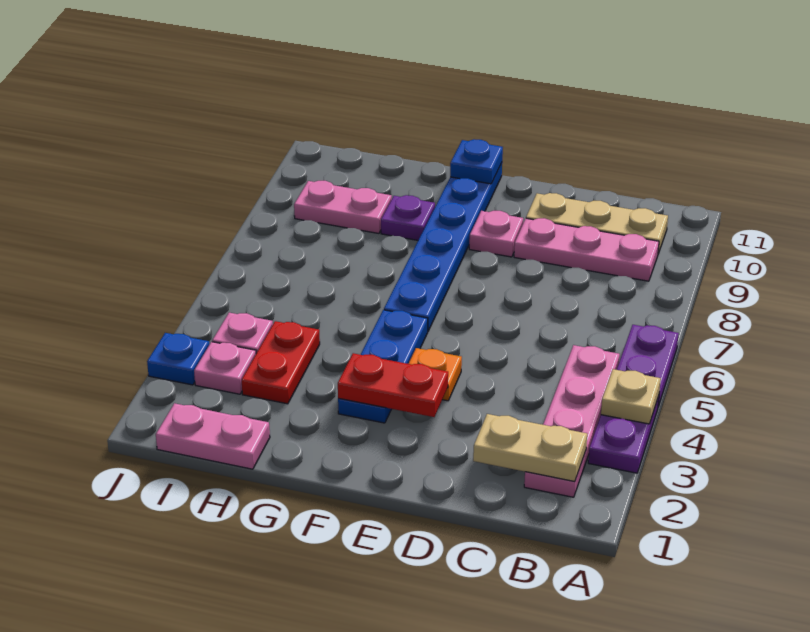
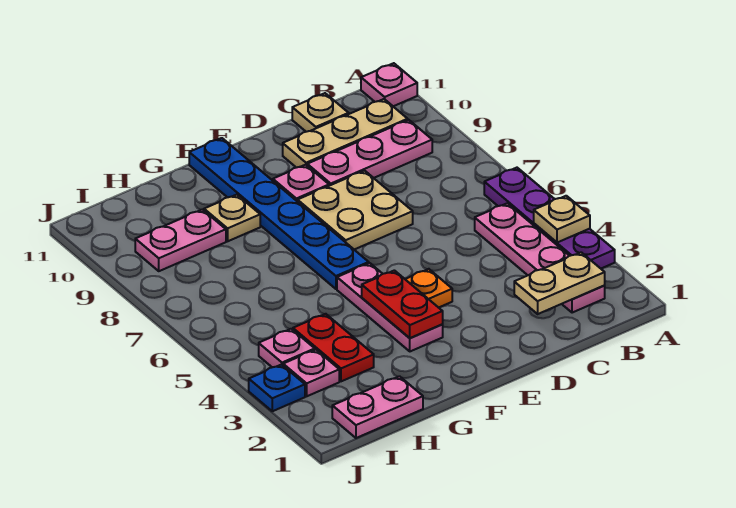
none -> pink 1x1 plate [361,63,417,106]
none -> tan 1x1 plate [292,93,349,132]
none -> tan 2x2 plate [298,171,413,250]
red 1x2 plate [338,353,448,417] -> red 1x2 plate turned to [362,270,443,338]
blue 1x3 plate [338,310,428,423] -> pink 1x3 plate [337,263,443,351]
blue 1x1 plate [450,139,503,184] -> none
purple 1x1 plate [381,195,435,240] -> tan 1x1 plate [204,195,260,241]

